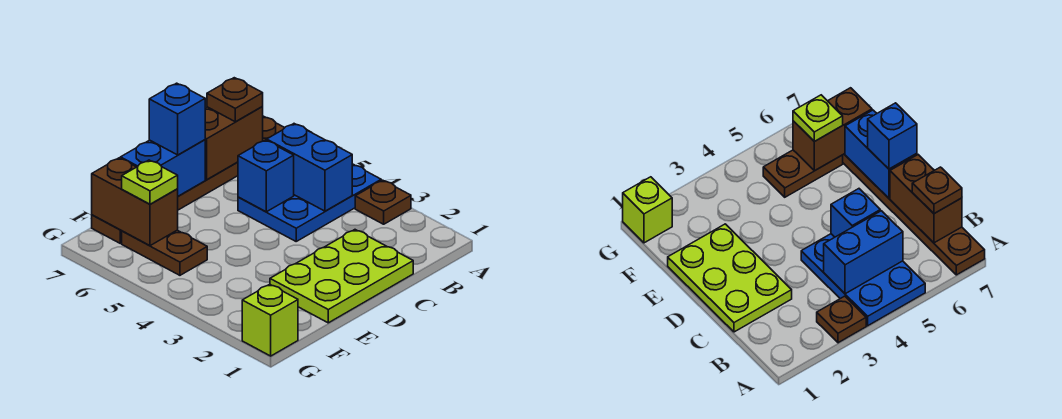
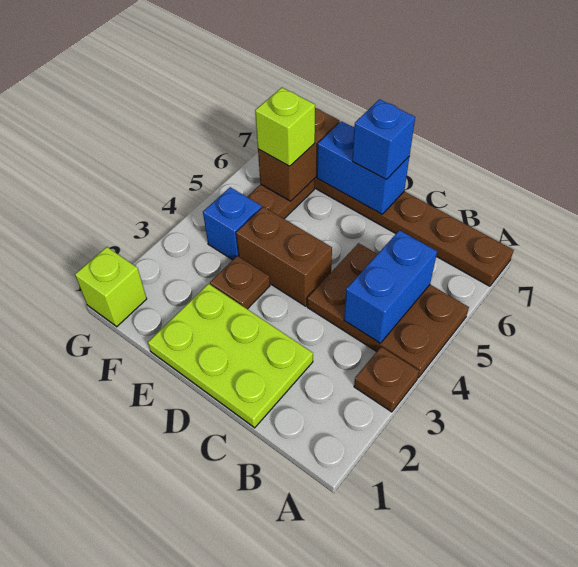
blue 2x3 plate [238,164,381,241] -> brown 2x3 plate [307,243,469,378]
brown 1x2 brick [205,106,263,180] -> brown 1x2 brick moved to [236,207,332,306]
brown 1x1 plate [207,78,263,122] -> brown 1x1 plate moved to [210,256,270,309]
blue 1x1 brick [238,140,294,212] -> blue 1x1 brick moved to [203,187,262,260]
lime 1x1 plate [122,160,178,204] -> lime 1x1 brick [255,88,315,166]

